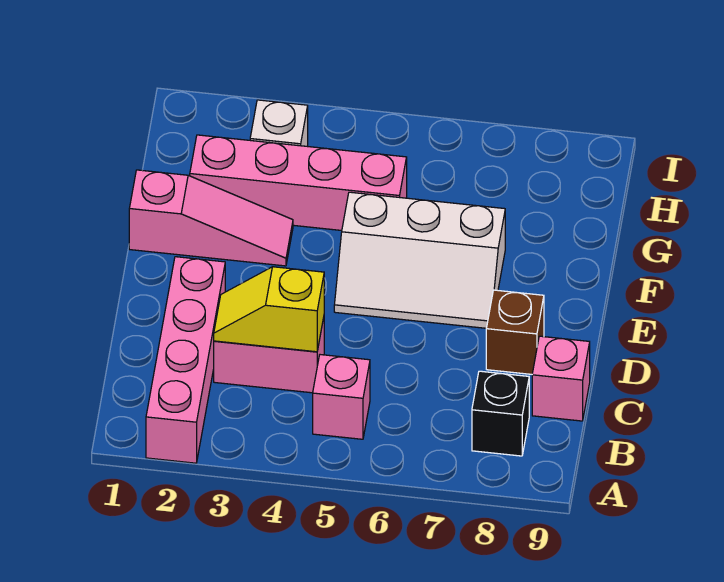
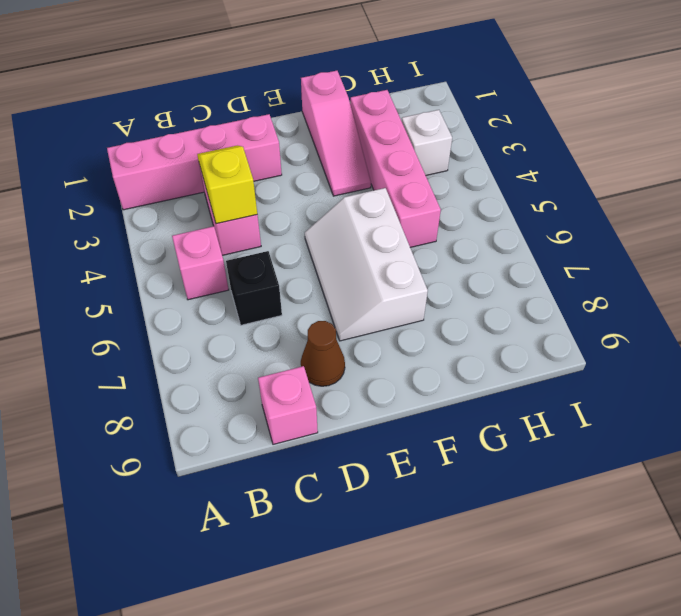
black 1x1 brick [472,371,529,456] -> black 1x1 brick moved to [226,251,282,325]
brown 1x1 brick [486,290,544,374] -> brown 1x1 cone [301,321,345,386]

